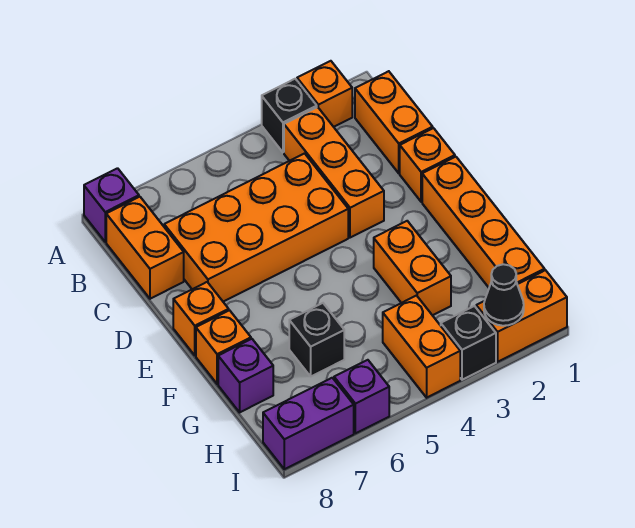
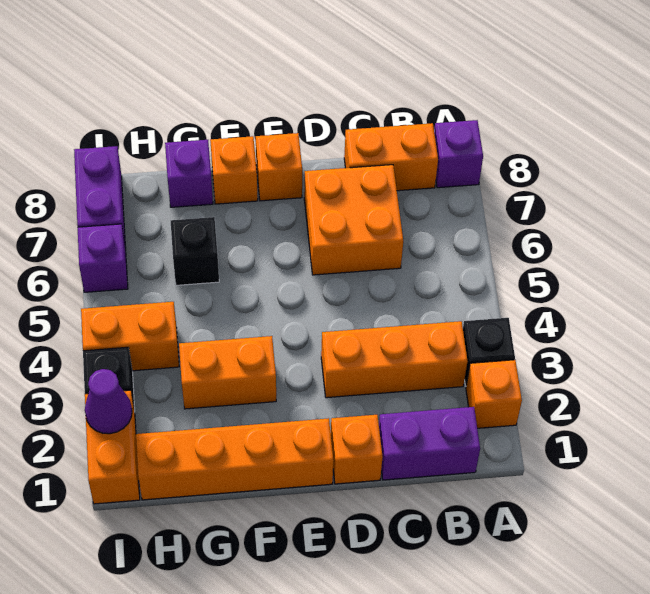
orange 1x2 brick [355,71,433,173] -> purple 1x2 brick [379,407,480,480]
orange 2x4 brick [164,154,348,302] -> orange 2x2 brick [304,165,403,275]
black 1x1 cone [484,264,524,326] -> purple 1x1 cone [85,369,132,434]

